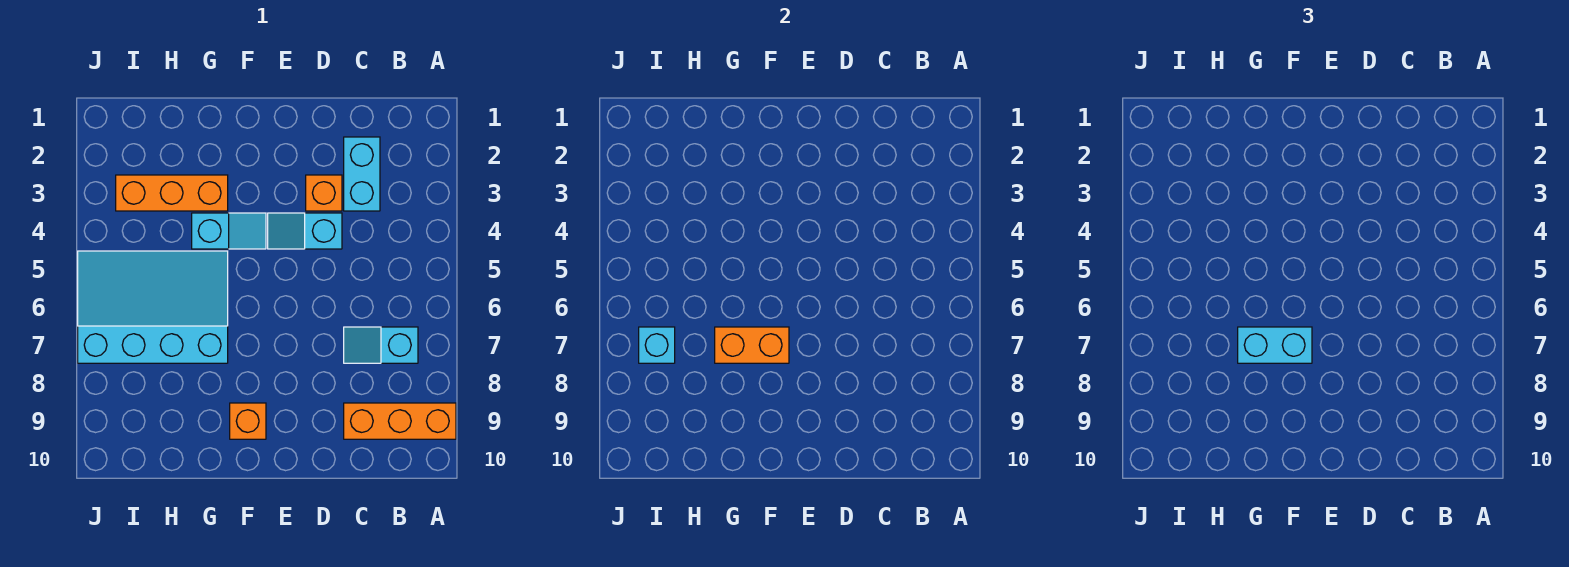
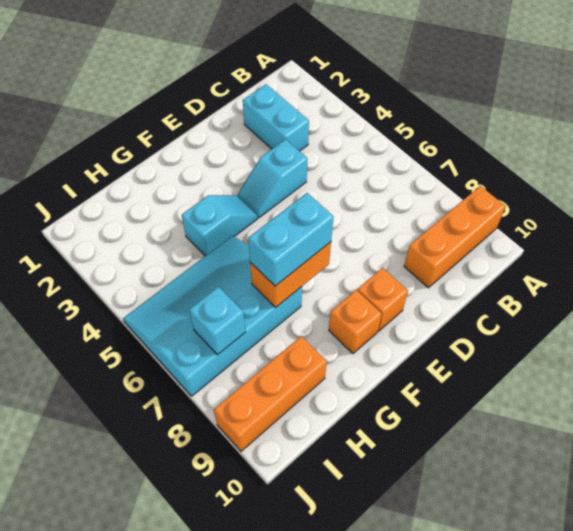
cyan 1x2 slope [344,327,418,363] -> none
orange 1x1 brick [306,175,342,211] -> orange 1x1 brick moved to [357,268,408,331]
orange 1x3 brick [116,175,228,211] -> orange 1x3 brick moved to [214,336,327,451]

